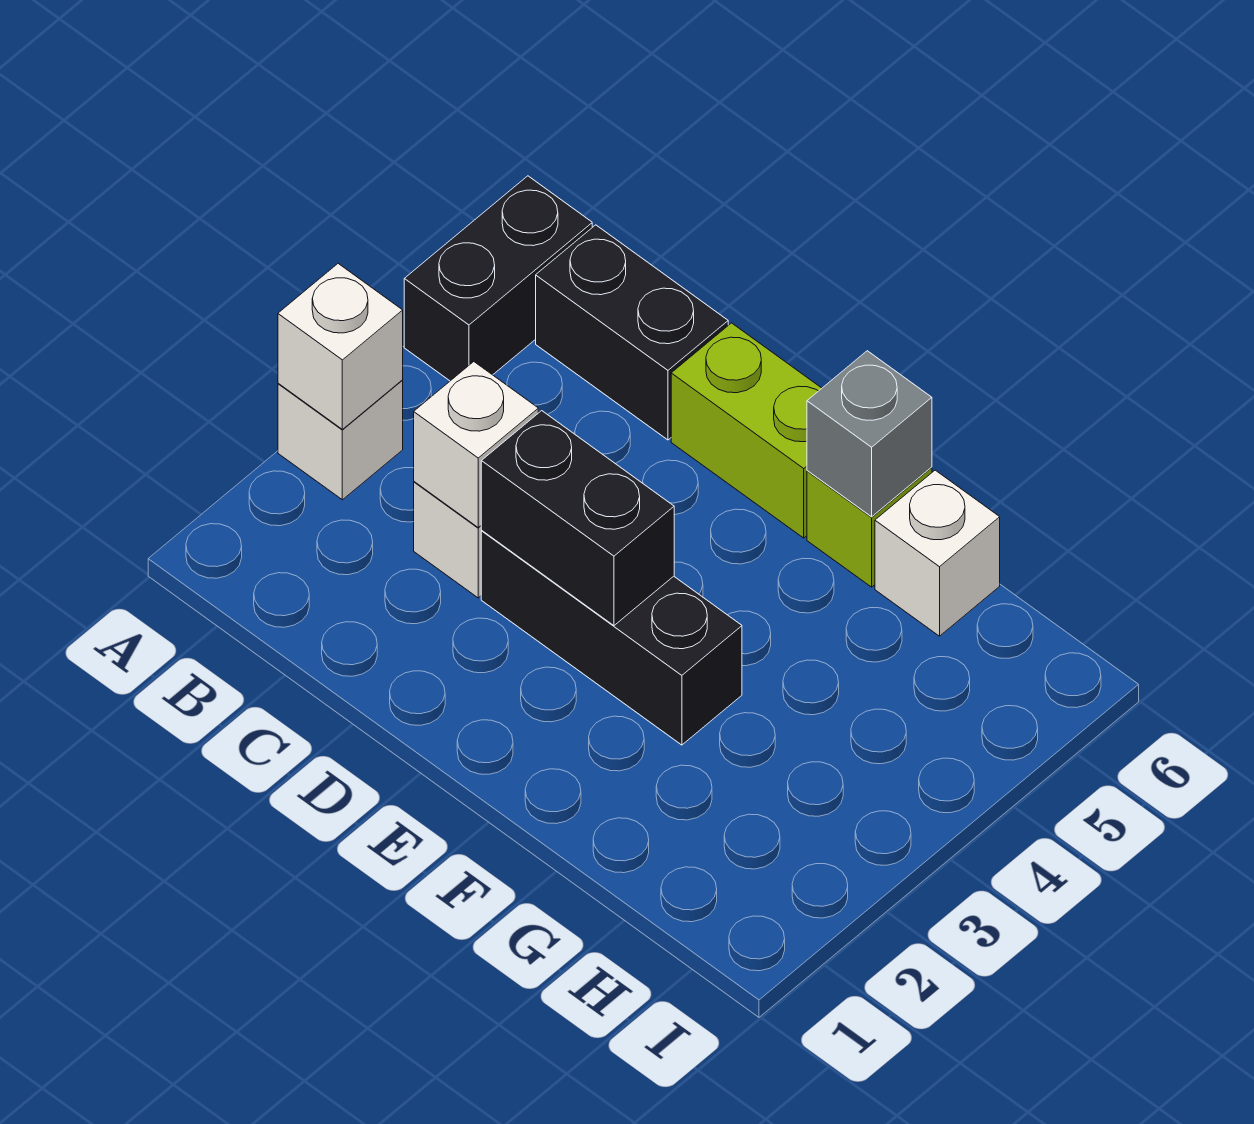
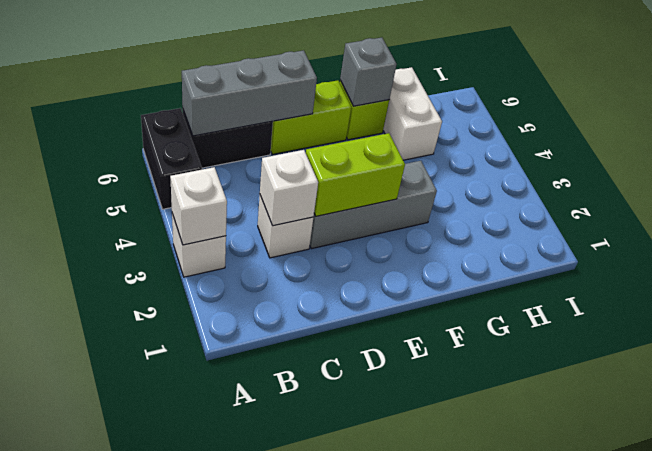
none -> grey 1x3 brick [182,50,317,136]
black 1x3 brick [481,531,742,745] -> grey 1x3 brick [310,161,437,249]
black 1x2 brick [481,411,674,626] -> lime 1x2 brick [306,133,405,216]
white 1x1 brick [875,470,1000,636] -> white 1x2 brick [383,67,442,160]

